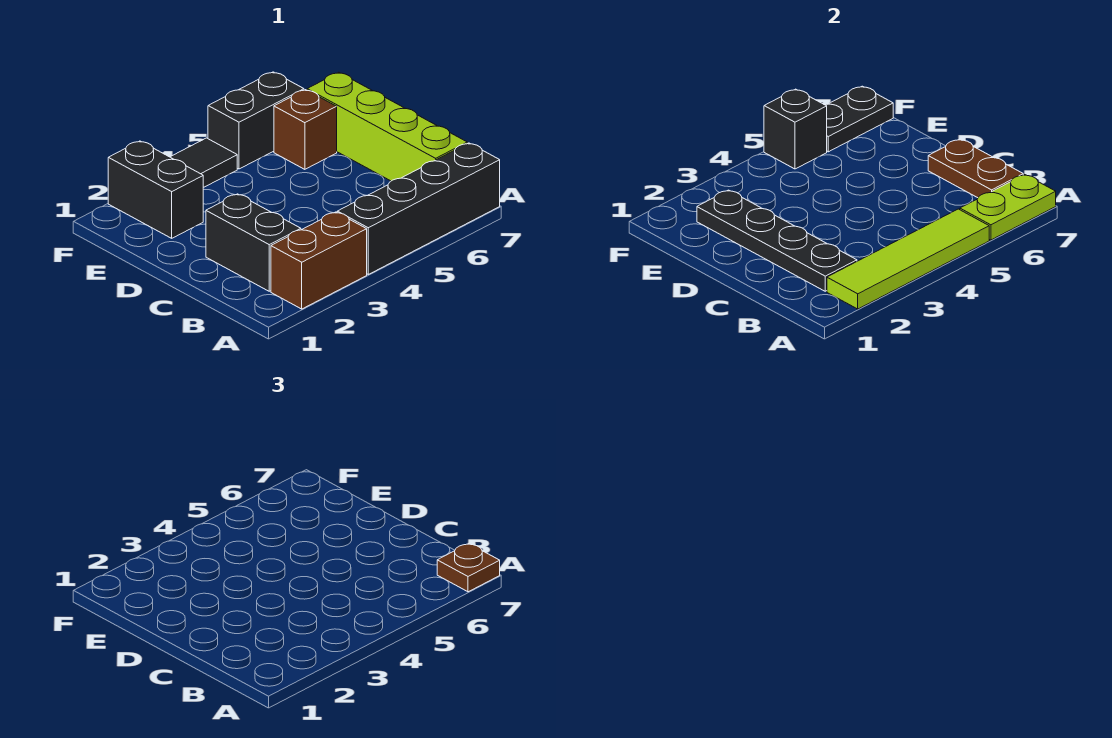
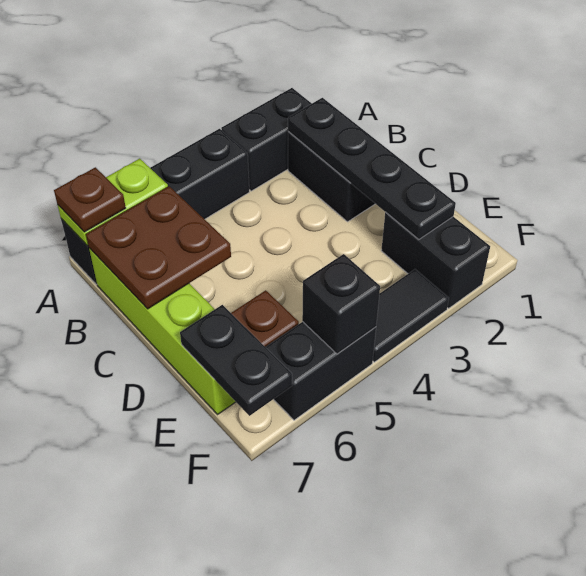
brown 1x2 brick [271,212,367,309] -> black 1x2 brick [221,88,312,191]
lime 1x4 tile [827,209,989,309] -> none
brown 1x2 plate [928,139,1023,198] -> brown 2x2 plate [86,186,231,309]
black 1x2 plate [826,86,893,152] -> black 1x2 plate turned to [180,305,292,416]

